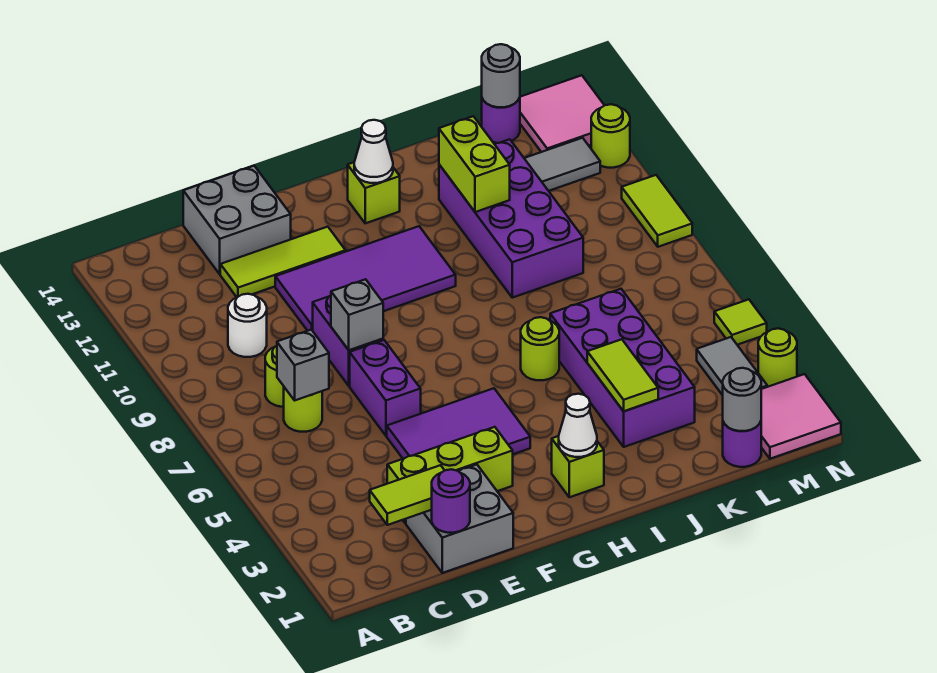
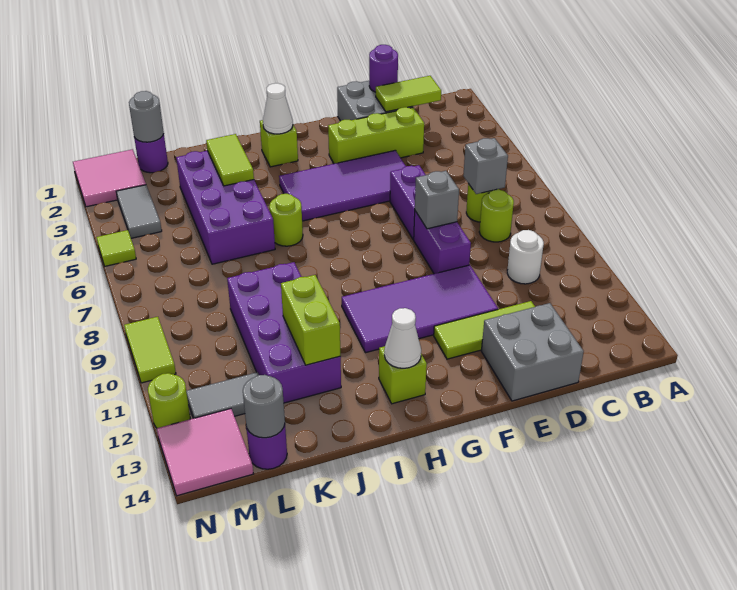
purple 2x3 tile [387,388,530,459] -> purple 2x4 tile [279,150,406,221]
lime 1x1 round brick [758,328,797,387] -> none

